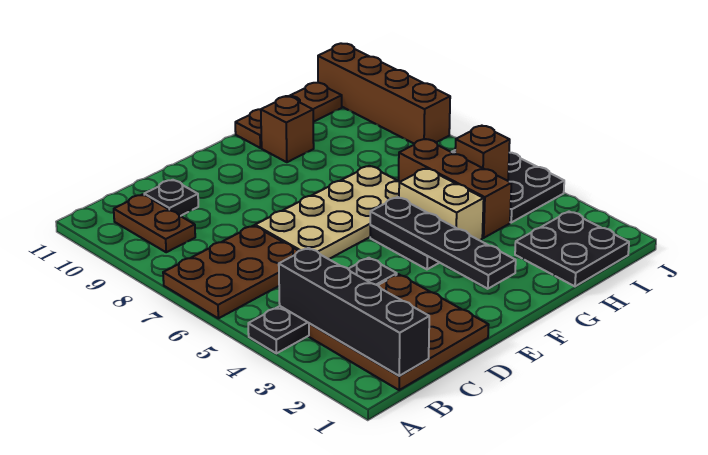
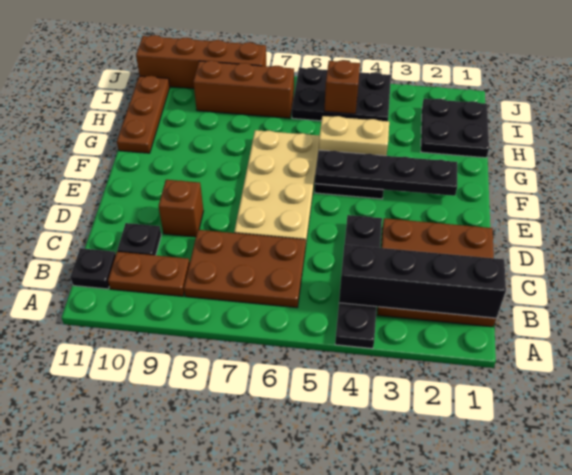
brown 2x3 plate [163,226,298,318] -> brown 2x3 plate turned to [184,230,306,308]
none -> black 1x1 plate [70,248,116,289]
brown 1x1 brick [261,97,314,162] -> brown 1x1 brick moved to [159,180,203,237]
brown 1x3 brick [399,139,511,238] -> brown 1x3 brick moved to [193,61,294,118]

